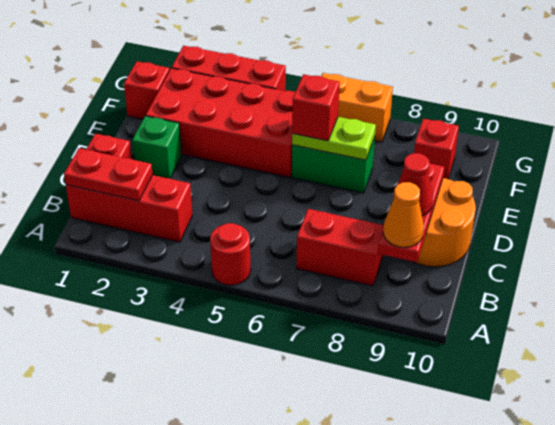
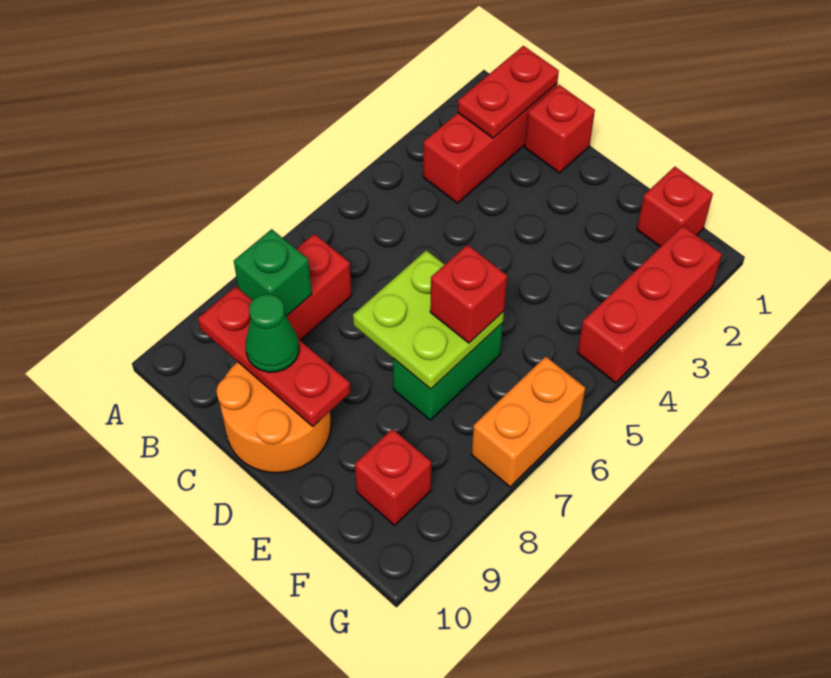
red 1x1 round brick [210,223,251,285] -> none
orange 1x1 cone [383,182,424,247] -> none
red 1x1 cone [393,153,433,216] -> green 1x1 cone [246,294,299,372]
green 1x1 brick [132,116,182,178] -> green 1x1 brick moved to [234,229,312,316]
red 2x4 brick [146,68,295,177] -> none
lime 1x2 plate [292,117,376,160] -> lime 2x2 plate [353,250,504,389]

